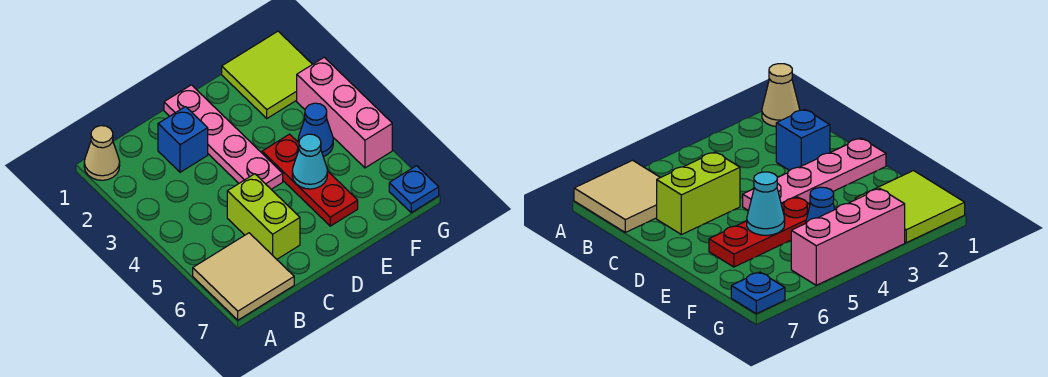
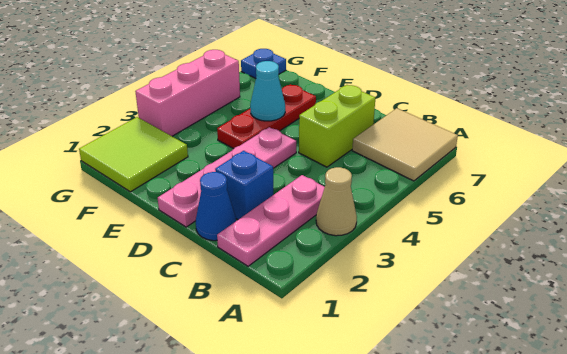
tan 1x1 cone [84,126,120,180] -> tan 1x1 cone moved to [316,167,357,236]
none -> pink 1x3 plate [217,175,325,266]
blue 1x1 cone [298,103,333,157] -> blue 1x1 cone moved to [196,172,236,241]

